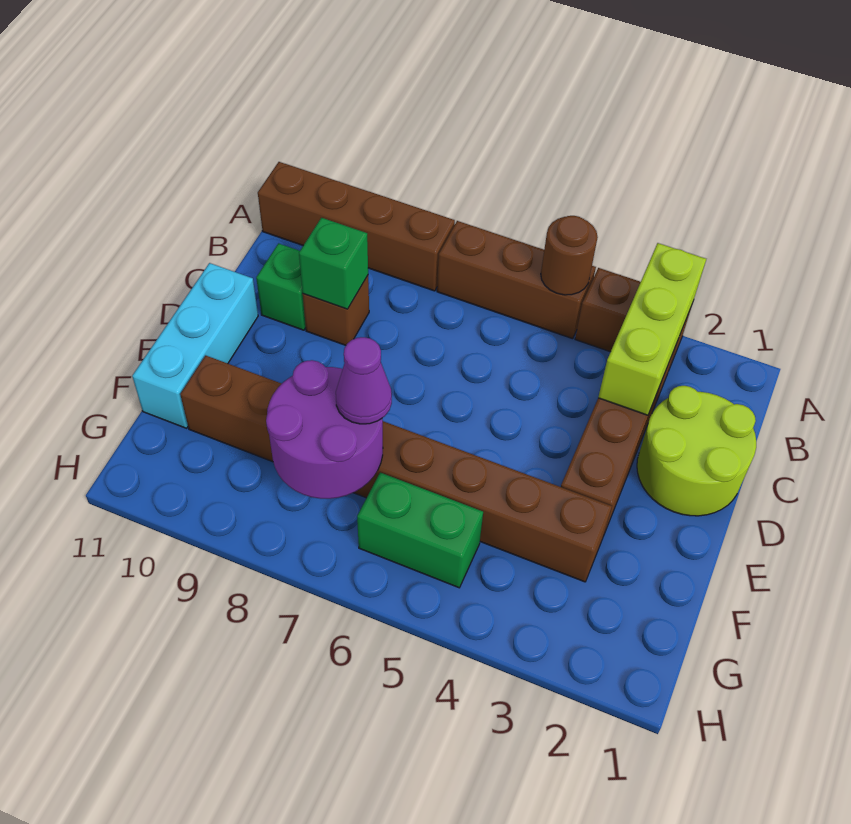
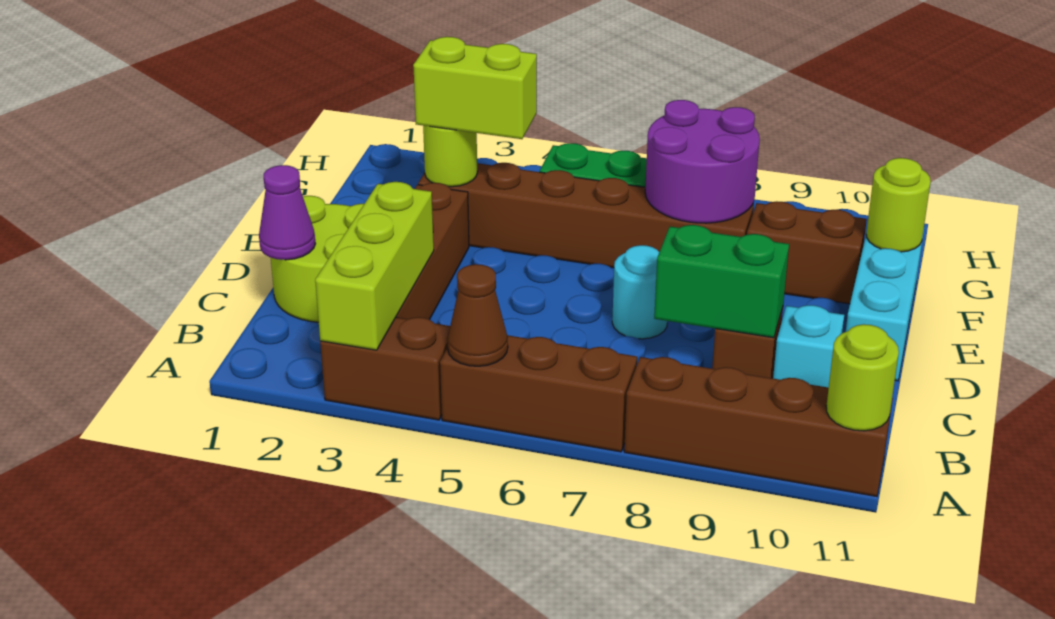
brown 1x1 round brick [541,216,598,295] -> brown 1x1 cone [447,264,508,366]
none -> lime 1x1 round brick [826,324,899,431]
green 1x1 brick [299,218,368,309] -> green 1x2 brick [654,225,789,338]
green 1x1 brick [256,243,306,330] -> cyan 1x1 brick [773,305,844,388]
none -> cyan 1x1 round brick [612,245,667,339]
none -> lime 1x1 round brick [423,126,477,187]
none -> lime 1x2 brick [413,37,537,139]
purple 1x1 cone [336,337,392,424] -> purple 1x1 cone moved to [259,165,316,260]
none -> lime 1x1 round brick [866,158,931,252]

